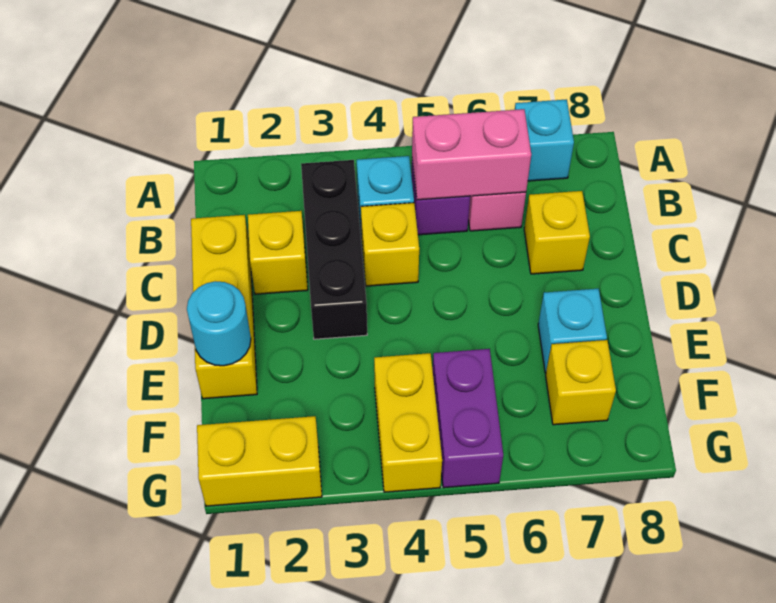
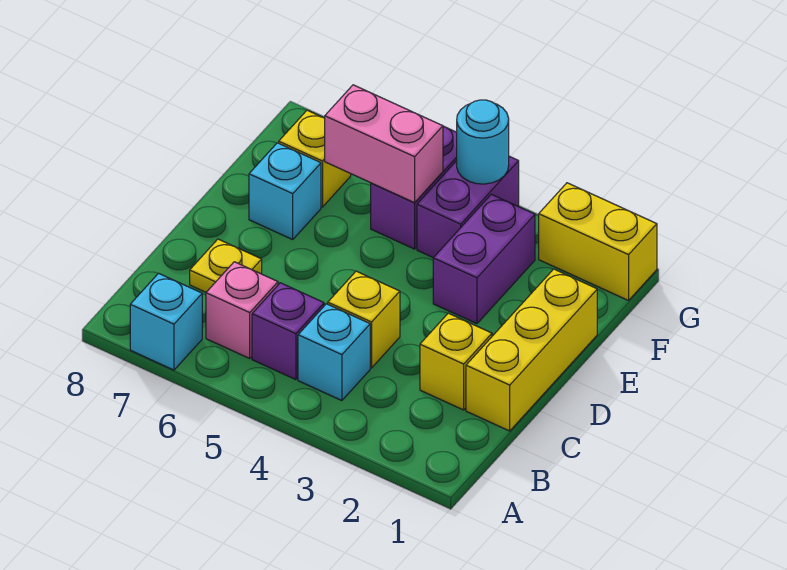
black 1x3 brick [301,160,367,339] -> none
pink 1x2 brick [412,109,531,200] -> pink 1x2 brick moved to [325,85,443,203]
yellow 1x1 brick [524,191,590,274] -> yellow 1x1 plate [190,239,262,292]
cyan 1x1 round brick [187,281,251,366] -> cyan 1x1 round brick moved to [457,100,509,184]
none -> purple 1x2 brick [433,194,535,324]
yellow 1x2 brick [374,353,442,492] -> purple 1x2 brick [417,156,519,258]

